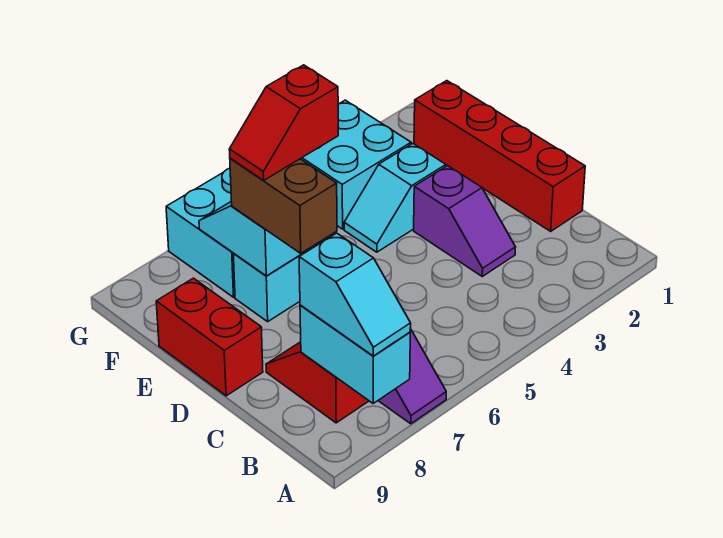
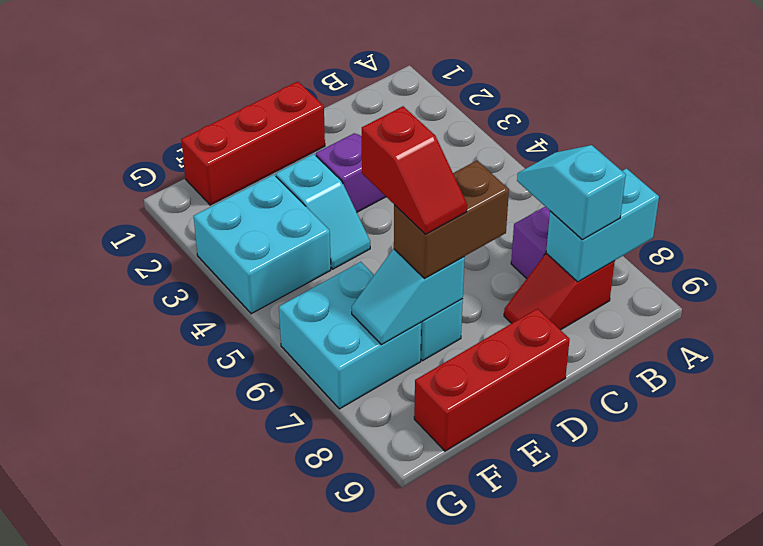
cyan 1x2 slope [299,233,411,356] -> cyan 1x2 slope turned to [517,145,626,240]
red 1x4 brick [414,81,585,231] -> red 1x3 brick [181,82,325,205]
red 1x2 brick [156,278,263,396] -> red 1x3 brick [414,309,570,451]

